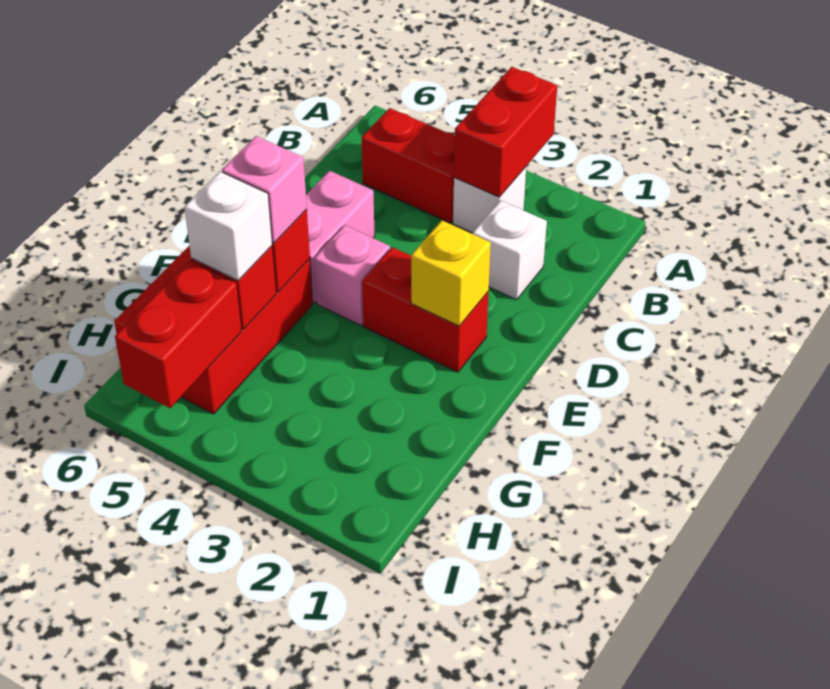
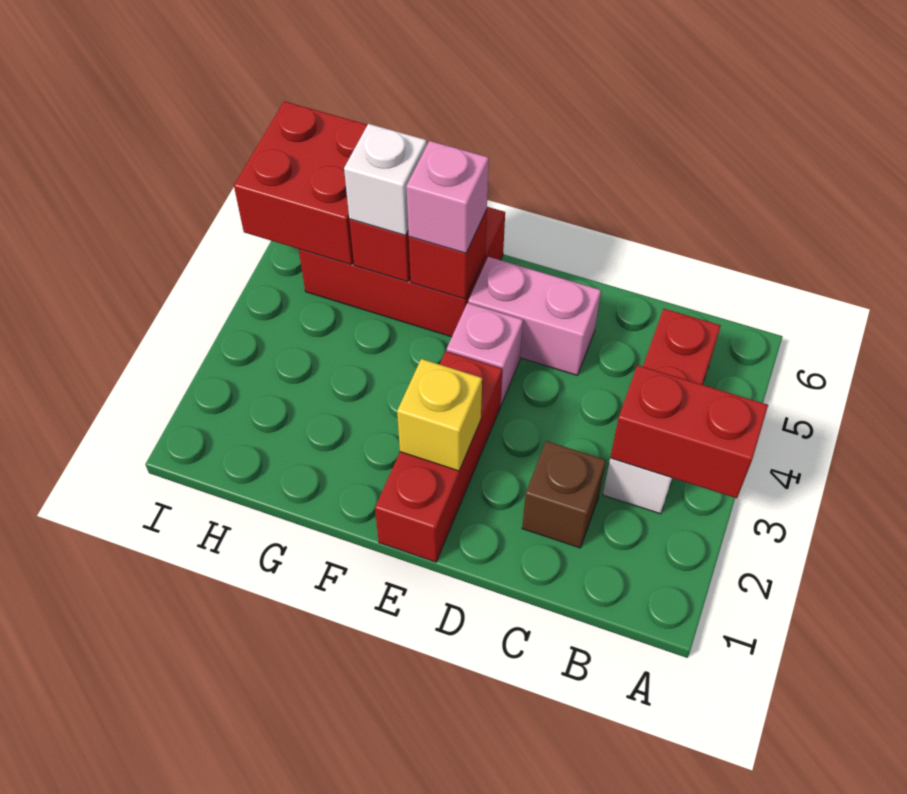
white 1x1 brick [473,201,547,300] -> brown 1x1 brick [522,441,606,548]
red 1x2 brick [362,247,488,372] -> red 1x3 brick [375,351,502,562]
red 1x2 brick [115,260,242,408] -> red 2x2 brick [234,101,367,265]

